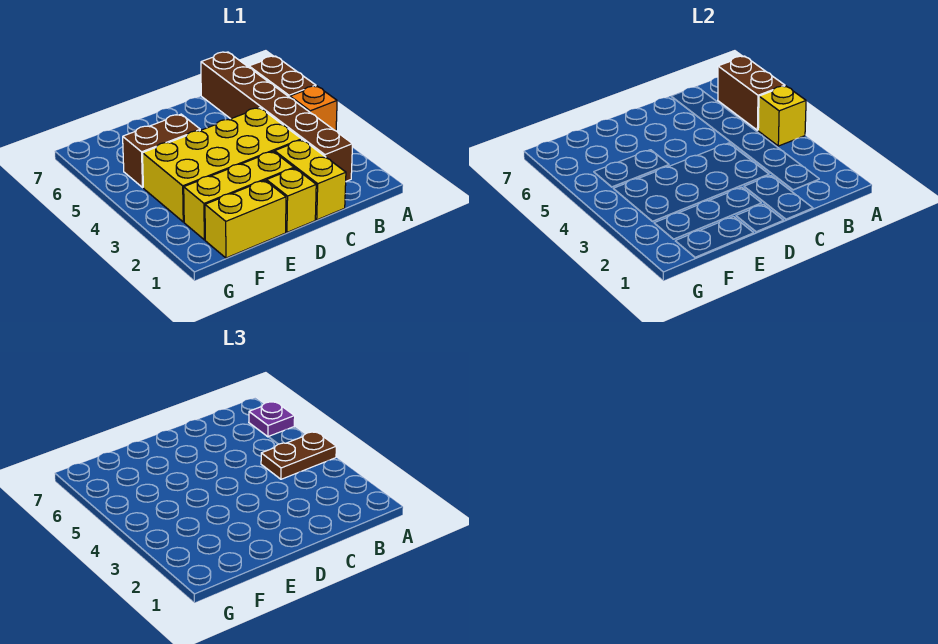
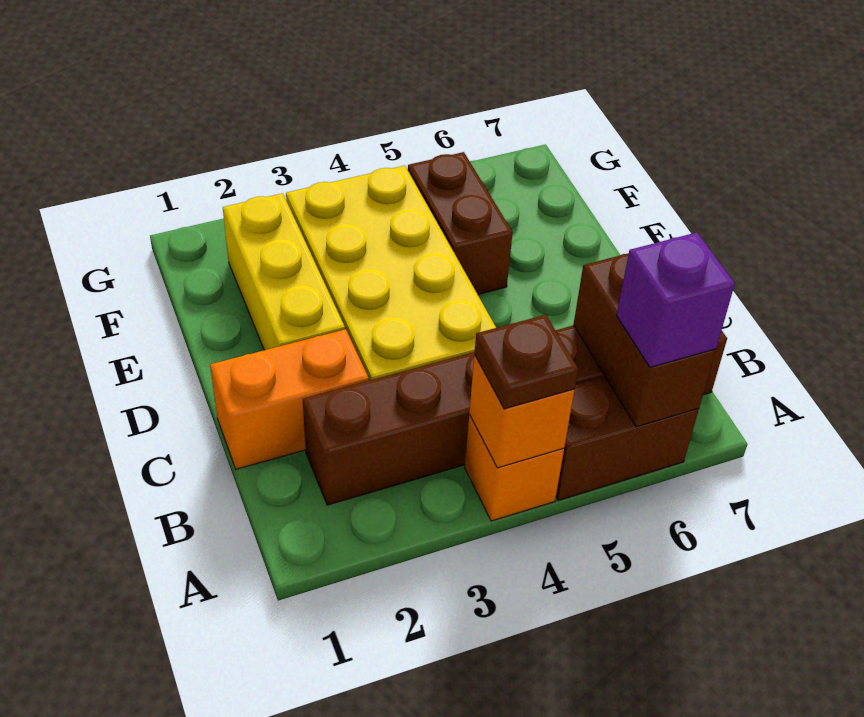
yellow 1x1 brick [758,86,806,146] -> orange 1x1 brick [469,355,574,468]
brown 1x2 plate [261,432,336,479] -> brown 1x1 plate [474,315,578,409]
brown 1x2 brick [718,56,785,130] -> brown 1x2 brick turned to [573,254,716,427]
purple 1x1 plate [249,402,295,437] -> purple 1x1 brick [616,232,735,367]
yellow 1x2 brick [275,140,346,220] -> orange 1x2 brick [210,329,369,469]
yellow 1x1 brick [266,168,316,232] -> none
yellow 1x2 brick [205,180,286,258] -> none

